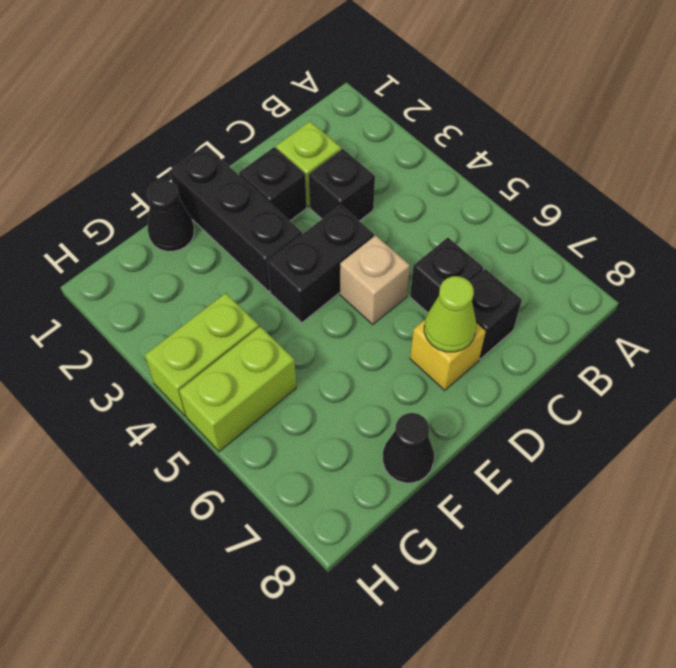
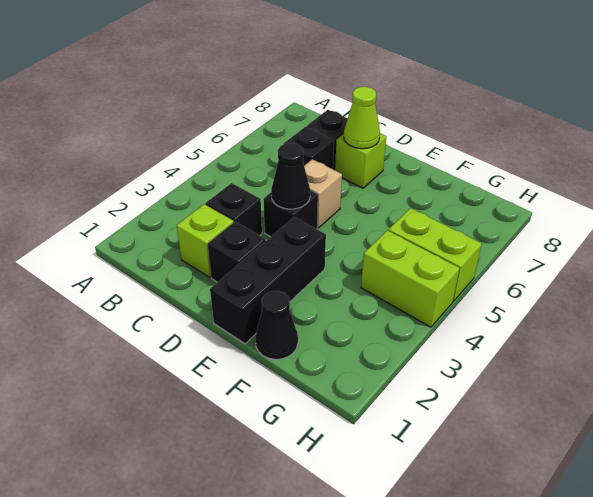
black 1x2 brick [267,205,374,323] -> black 1x1 brick [263,191,318,237]
yellow 1x1 brick [410,320,486,390] -> lime 1x1 brick [335,134,386,188]
black 1x1 cone [383,413,434,483] -> black 1x1 cone moved to [271,143,310,209]

